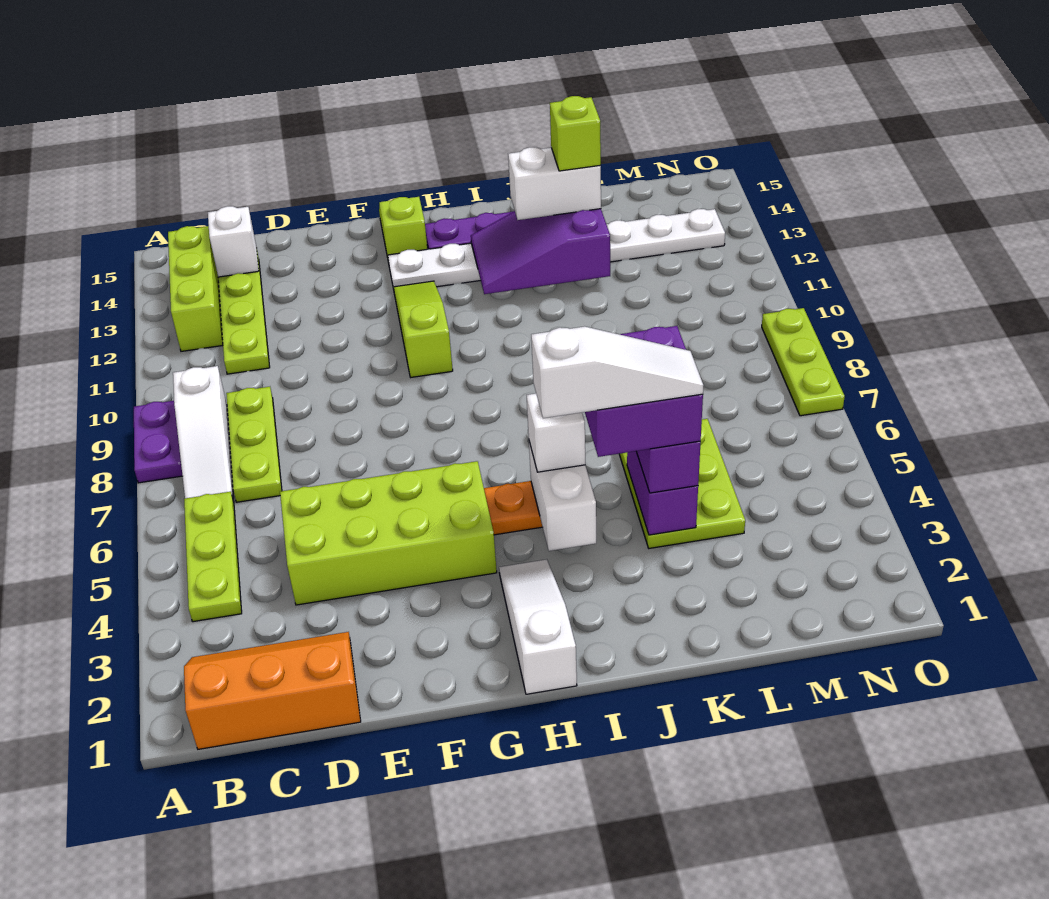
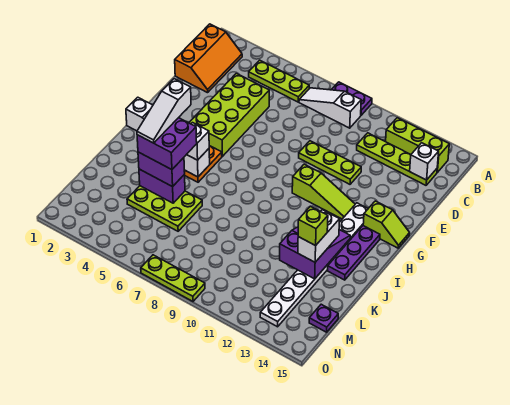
lime 1x3 plate [226,387,282,502] -> lime 1x3 plate moved to [299,141,361,184]
none -> purple 1x1 plate [309,304,338,332]

